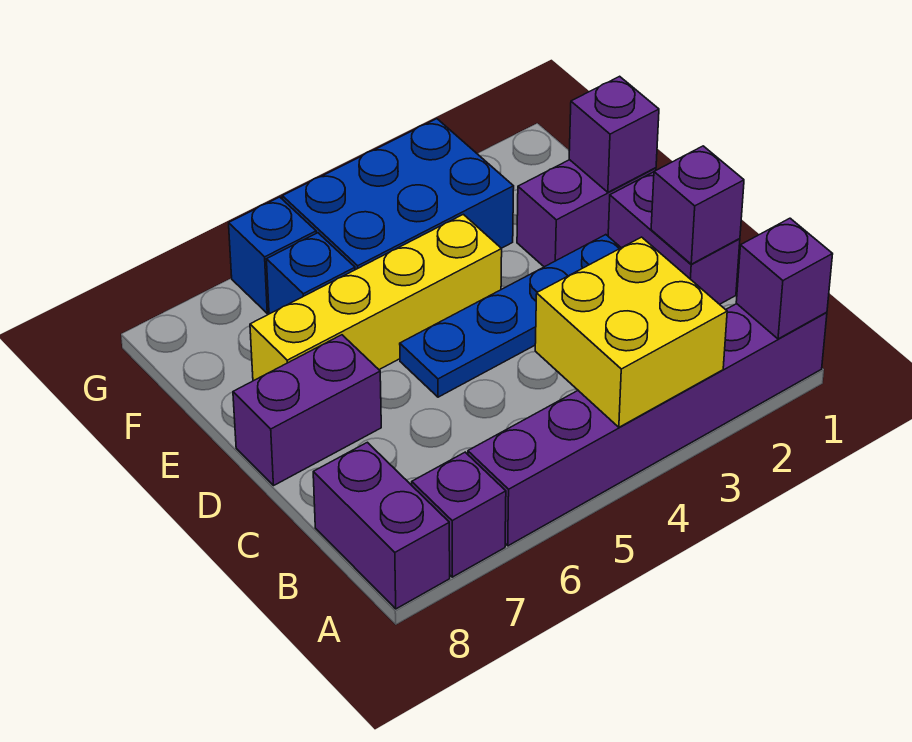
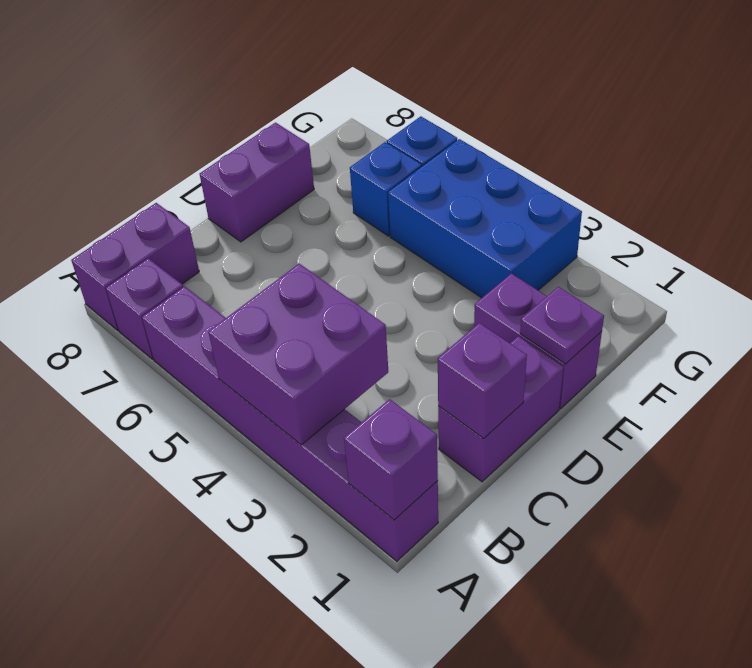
yellow 2x2 brick [535,237,727,427] -> purple 2x2 brick [208,264,388,445]
blue 1x4 plate [400,235,621,397] -> none
purple 1x2 brick [233,335,381,485] -> purple 1x2 brick turned to [200,123,314,242]
purple 1x1 brick [569,76,659,192] -> purple 1x1 plate [520,287,604,364]
yellow 1x4 brick [250,214,502,381] -> none

